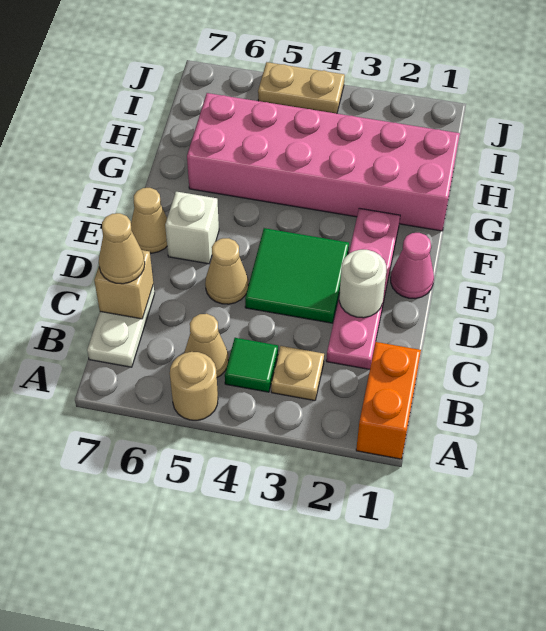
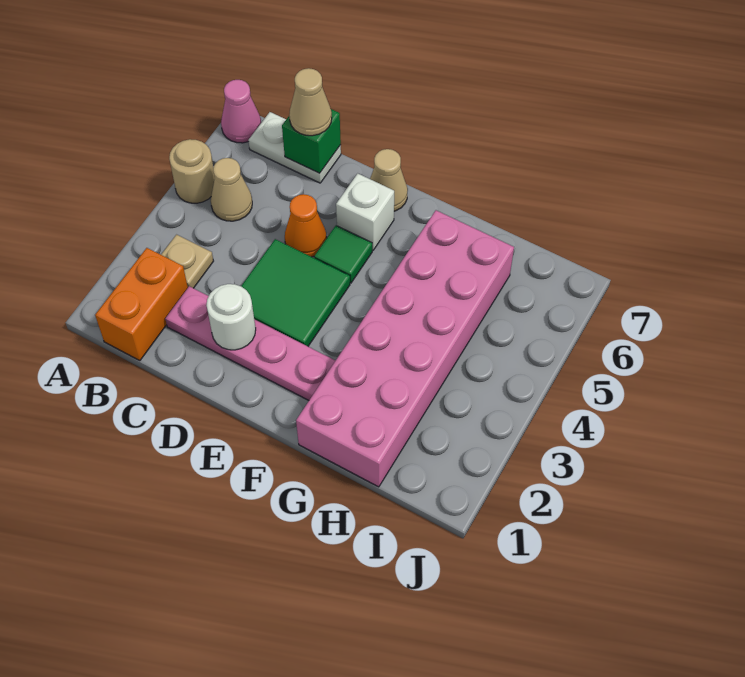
orange 1x2 brick [356,342,421,459] -> orange 1x2 brick turned to [95,248,188,361]
green 1x1 tile [225,338,278,392] -> green 1x1 tile moved to [314,226,372,283]
tan 1x1 brick [94,250,153,319] -> green 1x1 brick [282,109,341,173]
tan 1x1 cone [205,238,248,304] -> orange 1x1 cone [285,194,327,257]
pink 1x1 cone [391,233,434,299] -> pink 1x1 cone moved to [221,80,261,143]
tan 1x2 plate [258,62,345,114] -> none

